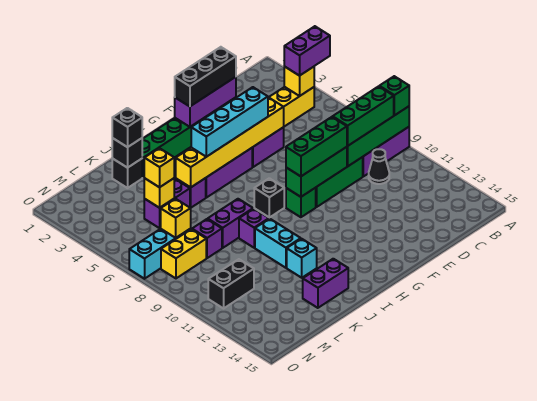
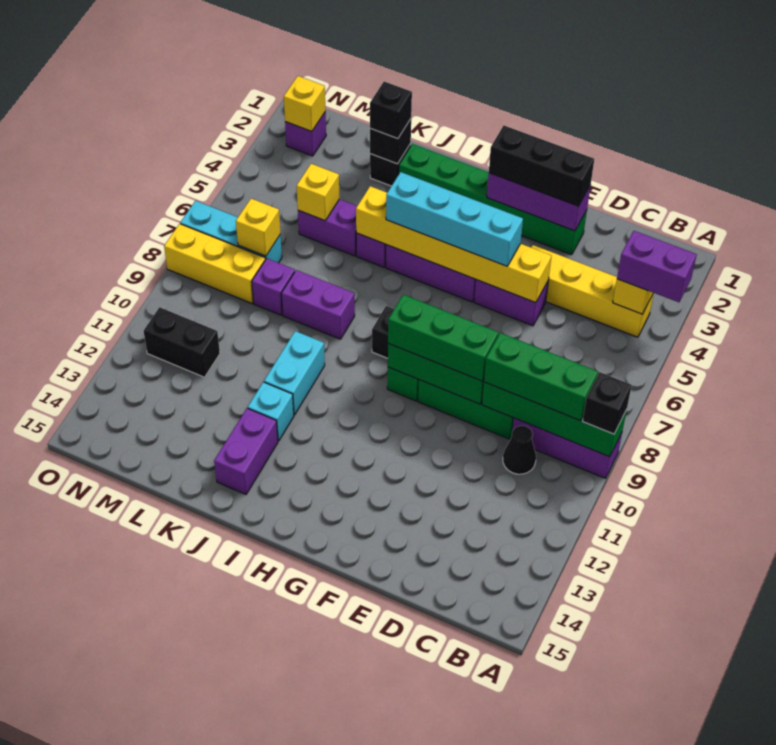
green 1x1 brick [379,76,409,116] -> black 1x1 brick [583,372,632,434]
purple 1x1 brick [239,209,269,248] -> purple 1x1 brick moved to [285,112,326,156]
purple 1x2 brick [303,259,348,308] -> purple 1x2 brick turned to [214,408,278,494]
yellow 1x1 brick [144,148,174,187] -> yellow 1x1 brick moved to [284,76,325,132]
yellow 1x2 brick [161,229,206,278] -> yellow 1x3 brick [164,224,265,303]

